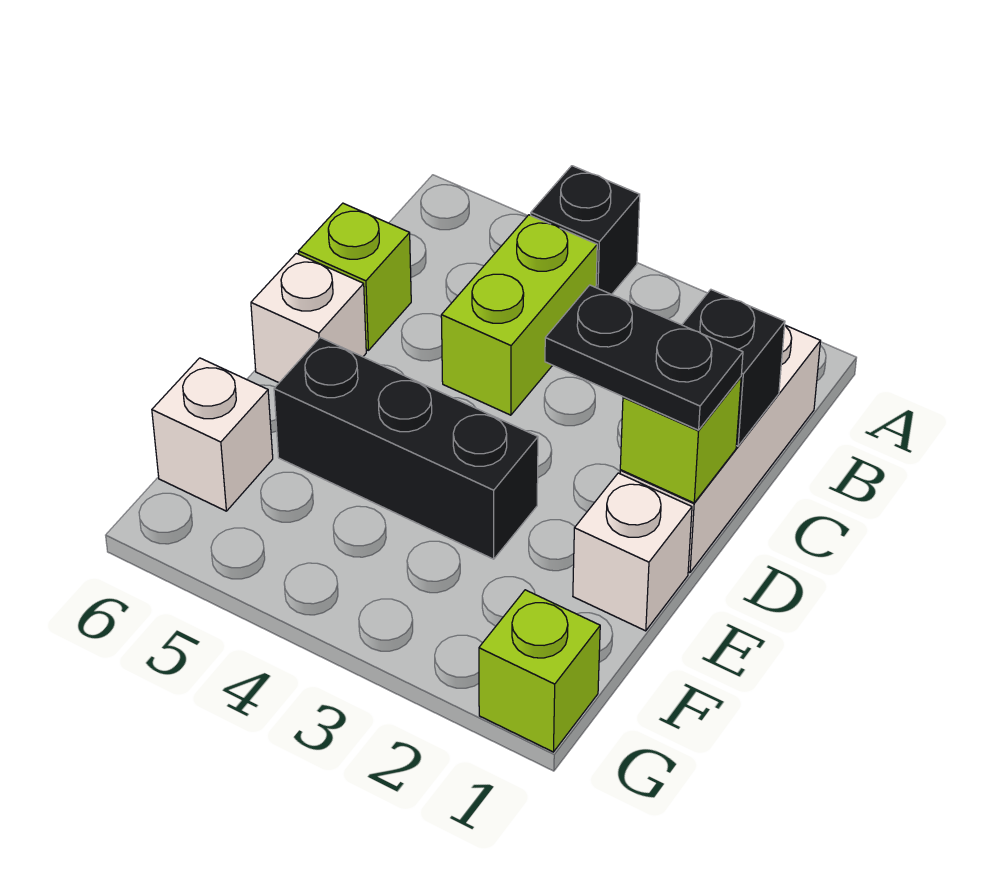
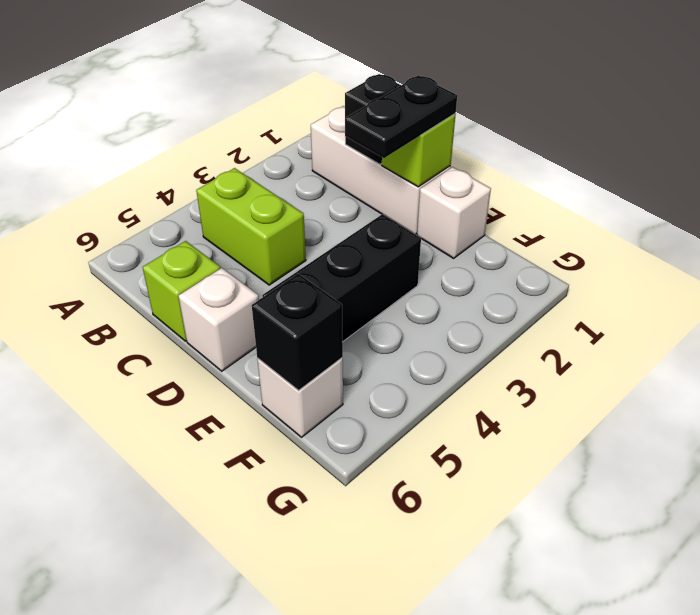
black 1x1 brick [531,166,640,294] -> black 1x1 brick moved to [252,274,343,391]
lime 1x1 brick [479,590,600,752] -> none

